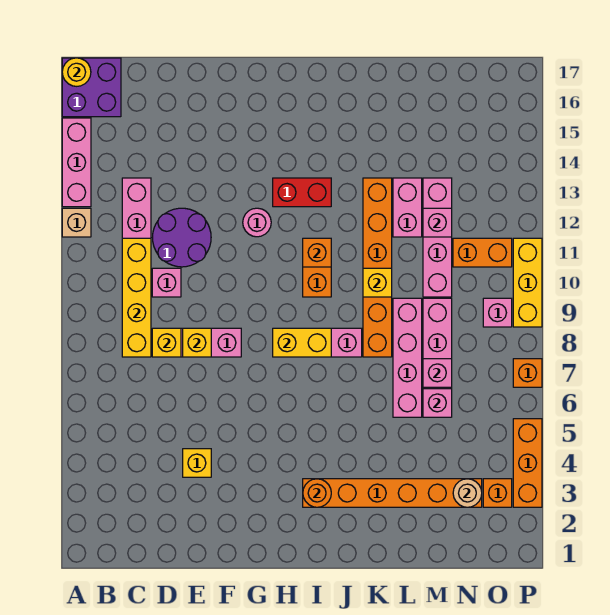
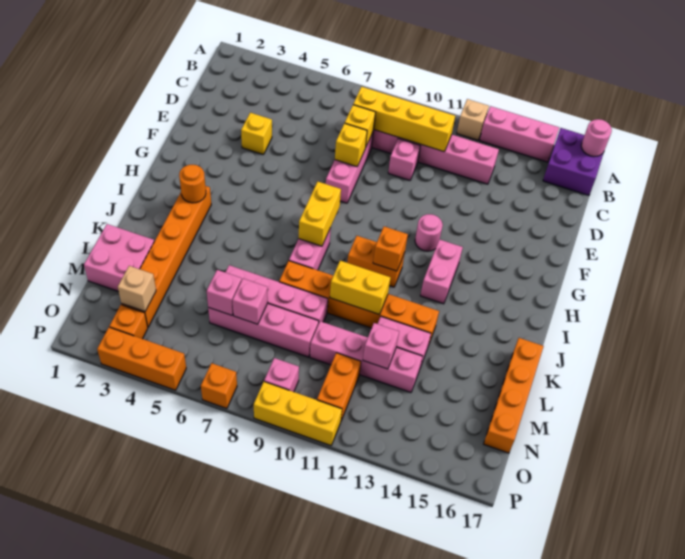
yellow 1x1 round brick [62,58,91,86] -> pink 1x1 round brick [581,119,612,156]
purple 2x2 round brick [153,208,211,267] -> none
red 1x2 brick [273,178,331,207] -> pink 1x2 brick [420,239,463,304]
yellow 1x1 brick [363,268,392,297] -> yellow 1x2 brick [330,261,391,315]
none -> orange 1x4 brick [484,338,544,453]
none -> pink 2x2 brick [84,224,154,292]
tan 1x1 round brick [453,479,482,507] -> tan 1x1 brick [118,266,156,312]

